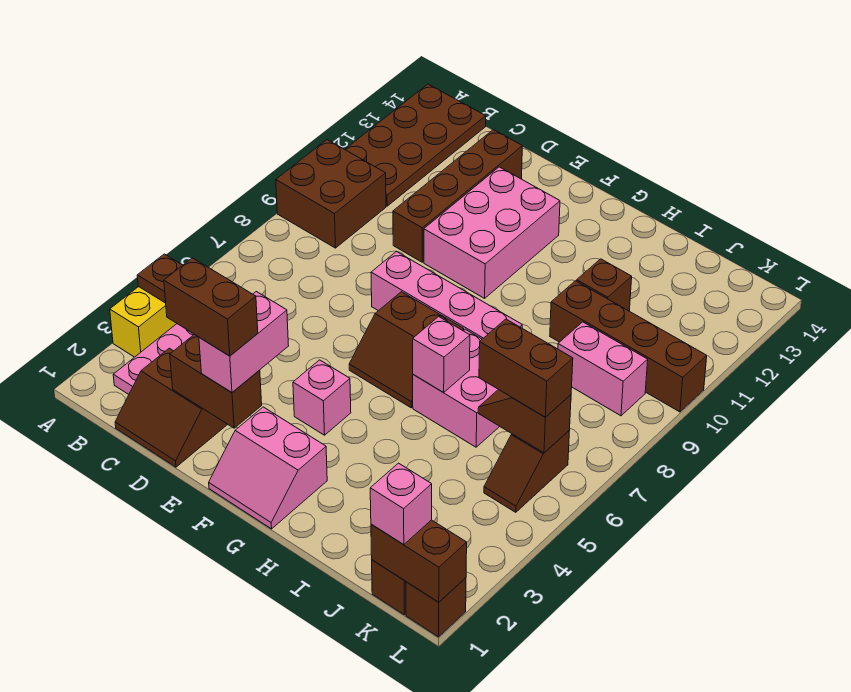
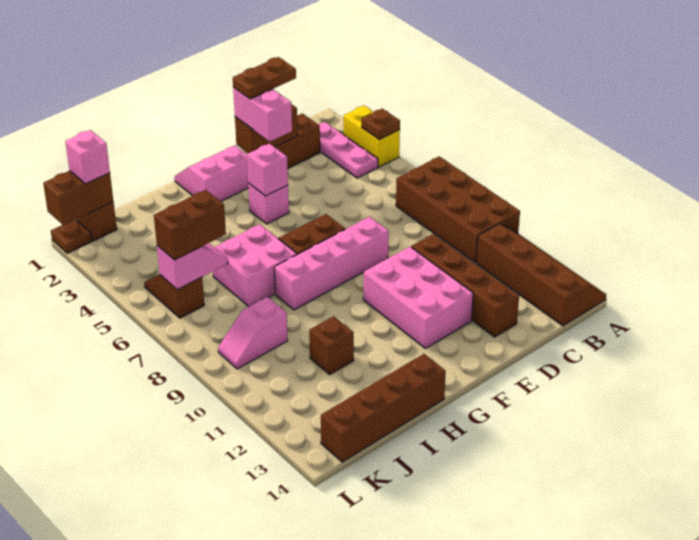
brown 2x2 brick [276,140,386,248] -> brown 2x4 brick [396,156,520,263]
brown 2x4 plate [345,84,486,206] -> brown 2x4 slope [476,224,606,326]
brown 1x2 brick [164,258,258,356] -> brown 1x2 plate [233,57,296,99]
pink 1x1 brick [413,317,470,393] -> pink 1x1 brick moved to [247,144,288,196]
brown 1x4 brick [550,281,707,412] -> brown 1x4 brick moved to [321,354,446,462]
brown 1x2 slope [478,389,571,453] -> pink 1x2 slope [157,243,228,290]
pink 1x2 brick [558,322,648,416] -> pink 1x2 slope [218,297,288,369]
brown 1x1 brick [406,578,466,637] -> brown 1x1 plate [51,220,92,253]

